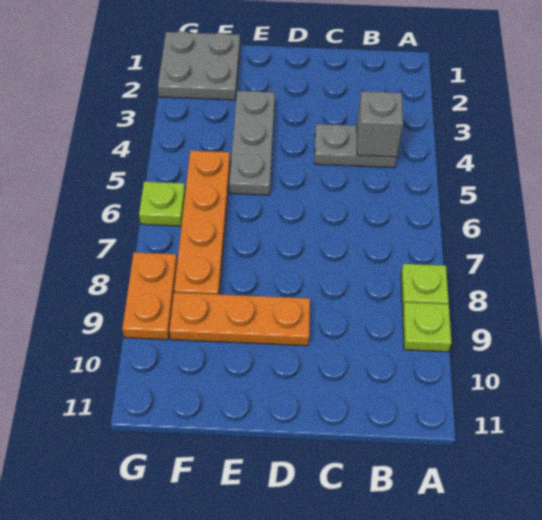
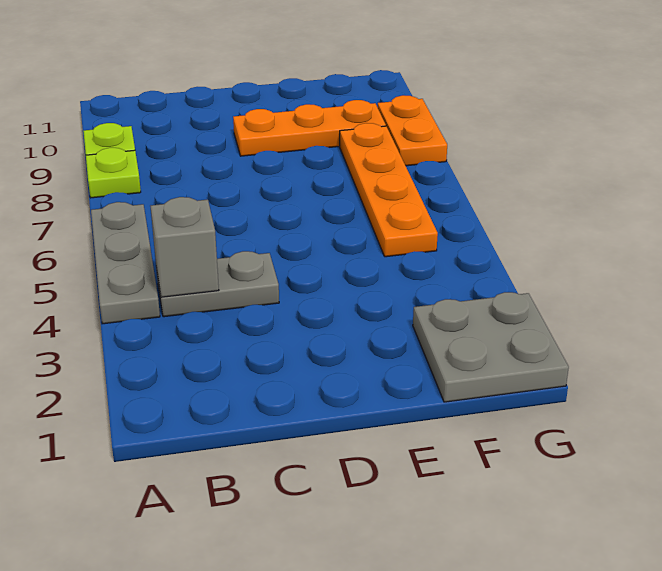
grey 1x3 plate [229,91,275,195] -> grey 1x3 plate moved to [91,202,160,324]
lime 1x1 plate [139,182,185,226] -> none

